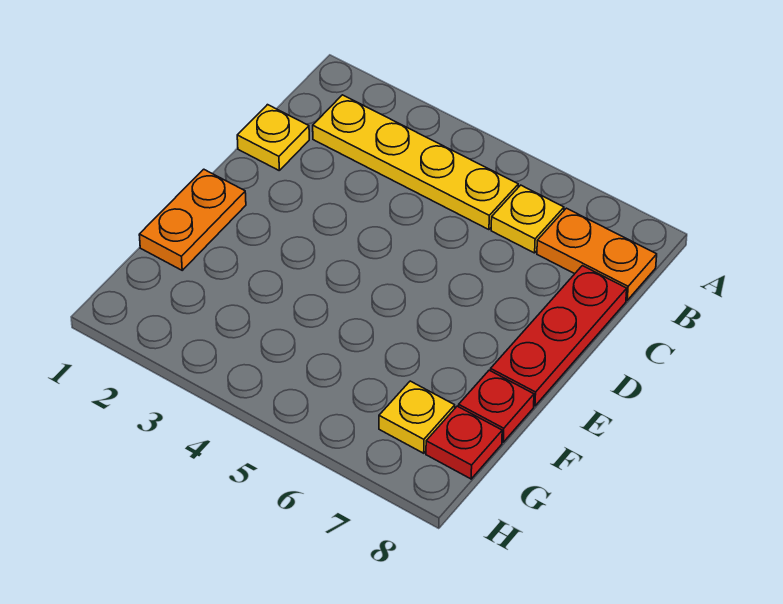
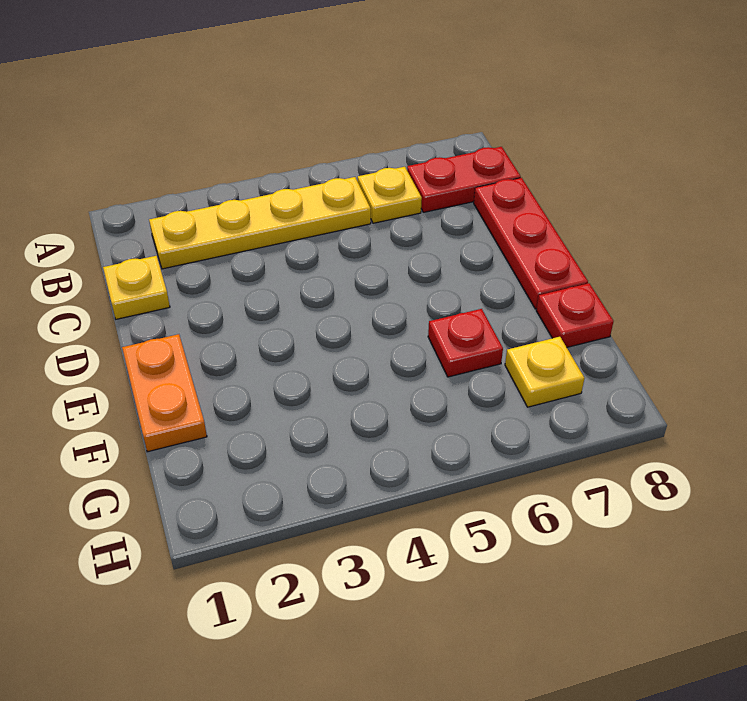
orange 1x2 plate [537,208,657,300] -> red 1x2 plate [407,147,521,212]
red 1x1 plate [426,406,502,479] -> red 1x1 plate moved to [428,309,503,377]

